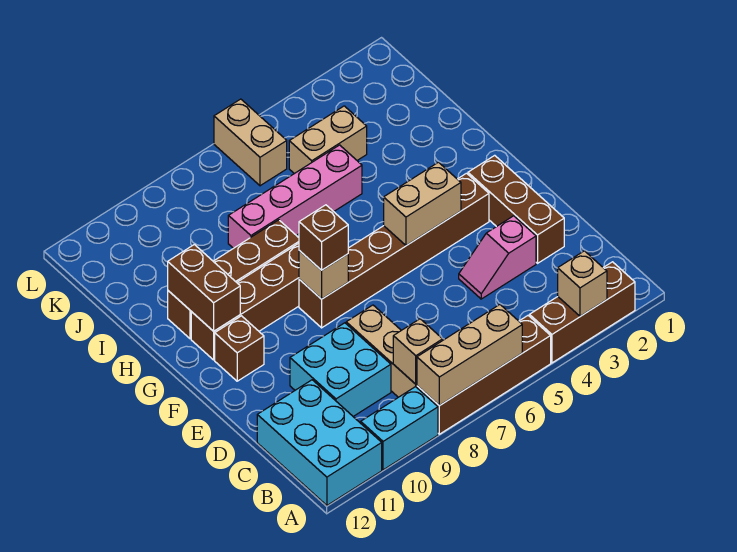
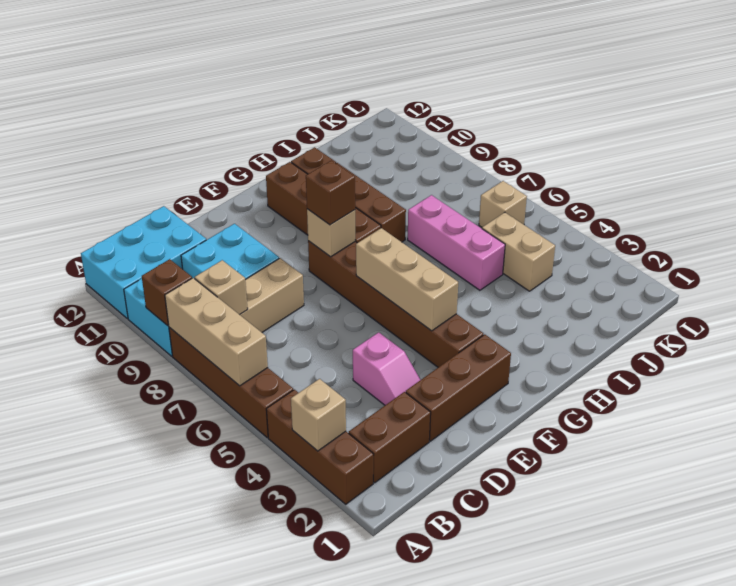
pink 1x2 slope [459,216,536,299] -> pink 1x2 slope turned to [353,332,420,405]
tan 1x2 brick [384,162,461,246] -> tan 1x3 brick [356,228,458,331]
brown 1x1 brick [215,316,264,381] -> brown 1x1 brick moved to [142,259,192,326]
brown 1x2 brick [168,245,240,331] -> brown 1x2 brick moved to [349,392,431,483]
pink 1x4 brick [228,145,362,248] -> pink 1x3 brick [408,195,505,290]
tan 1x2 brick [214,99,287,186] -> tan 1x1 brick [479,181,527,227]

